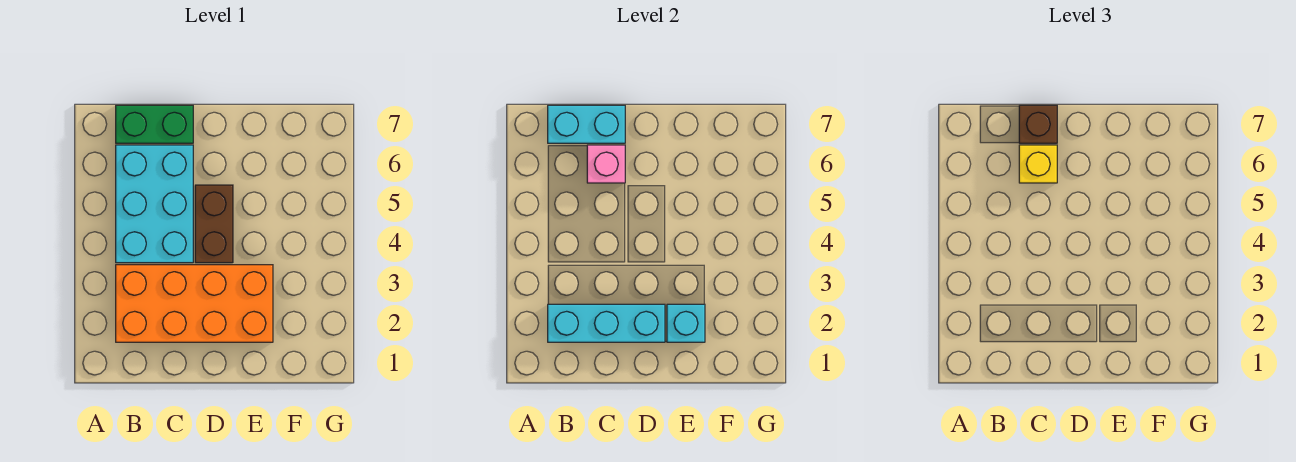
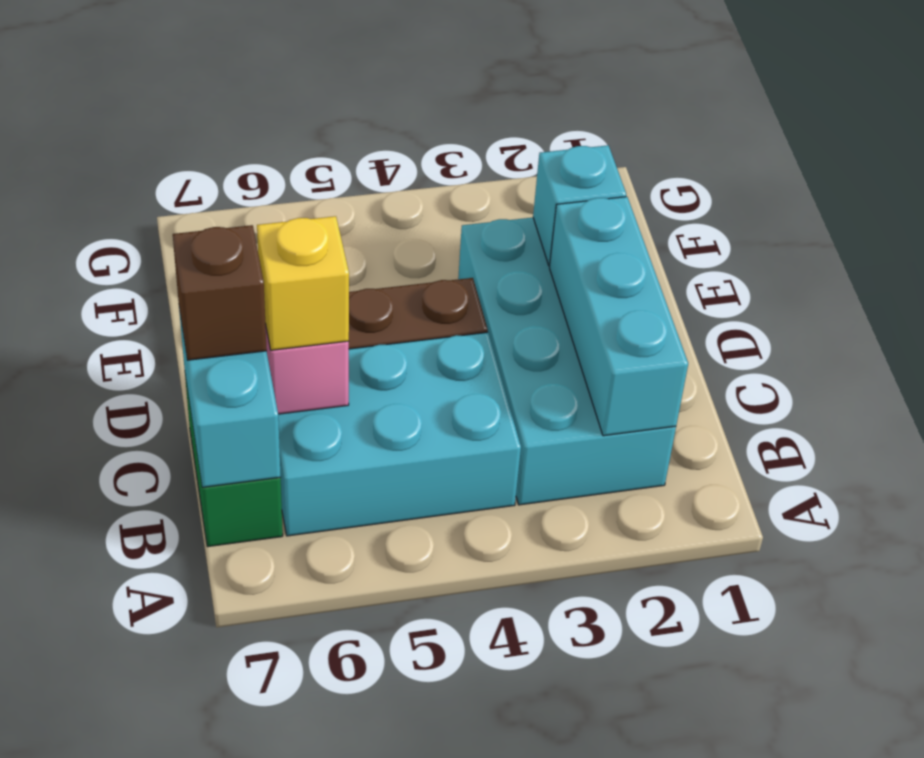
orange 2x4 brick [116,265,273,342] -> cyan 2x4 brick [458,218,676,505]

